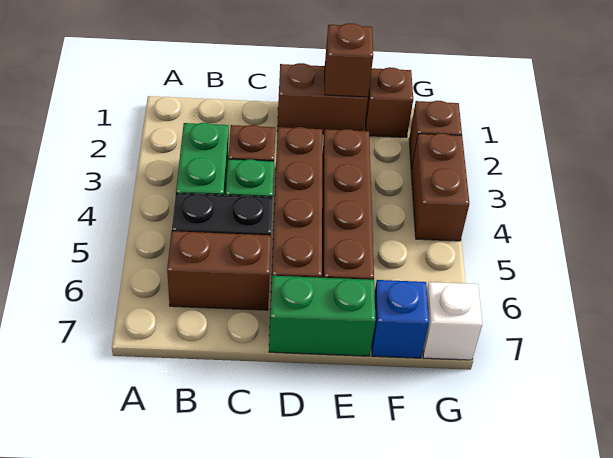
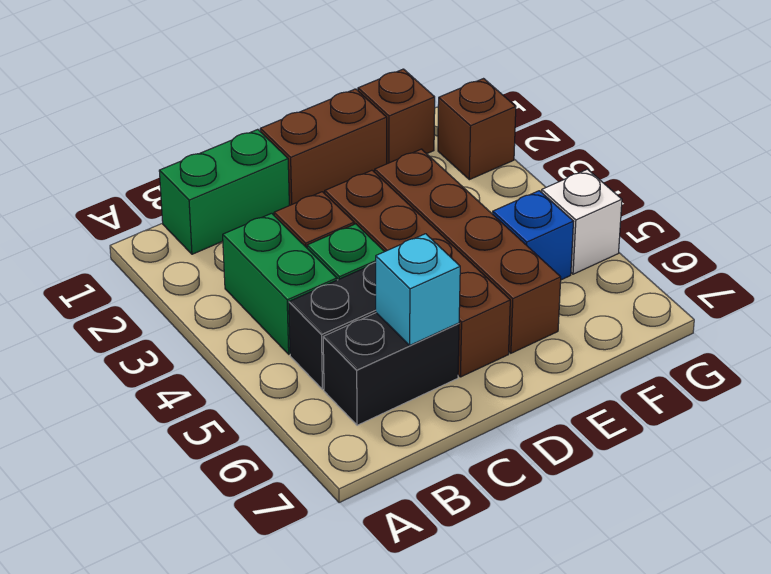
brown 1x2 brick [167,231,271,310] -> black 1x2 brick [323,313,459,425]
none -> cyan 1x1 brick [376,234,460,345]
green 1x2 brick [269,276,376,356] -> green 1x2 brick moved to [159,129,289,254]
brown 1x1 brick [325,23,373,97] -> none
blue 1x1 brick [372,280,429,358] -> blue 1x1 brick moved to [493,191,574,280]
brown 1x2 brick [411,133,470,241] -> none
white 1x1 brick [423,282,482,360] -> white 1x1 brick moved to [542,169,622,274]

